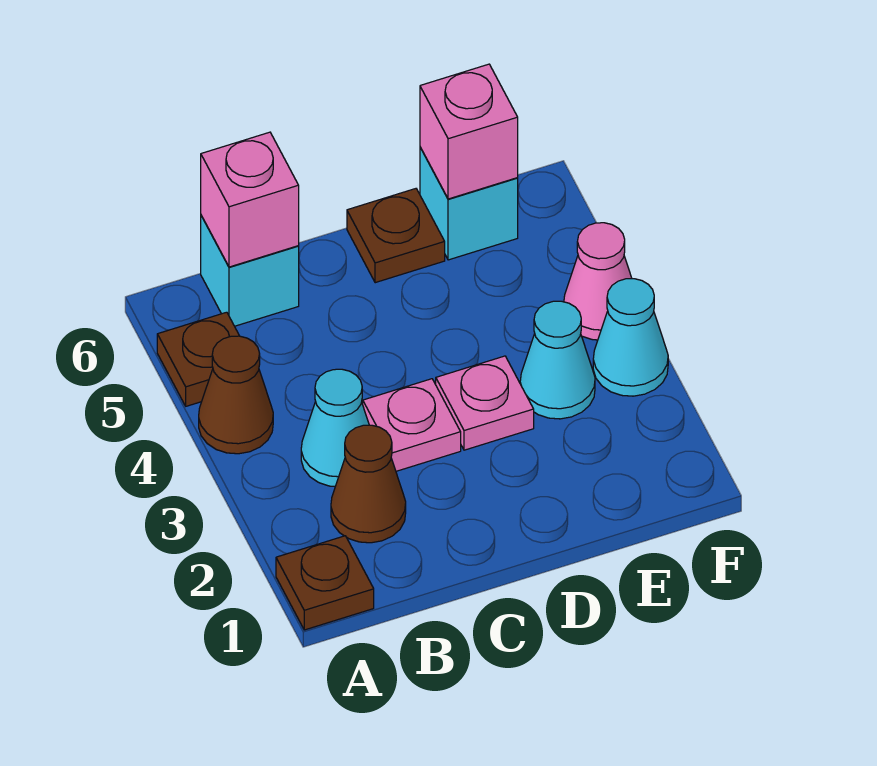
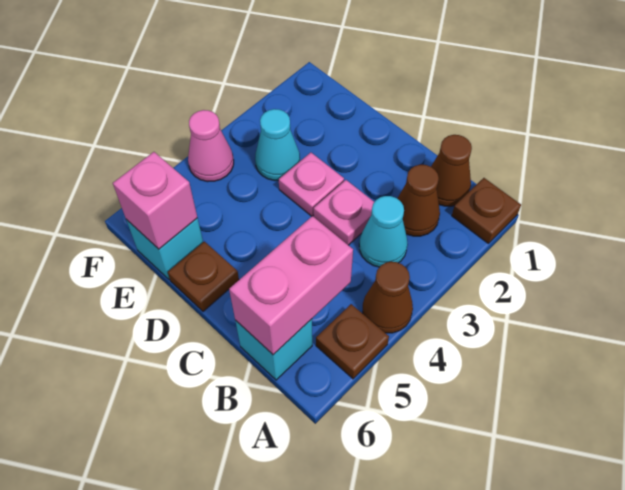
none -> brown 1x1 cone [431,135,472,206]
pink 1x1 brick [201,132,299,267] -> pink 1x2 brick [229,216,353,355]
cyan 1x1 cone [593,279,668,396] -> none

